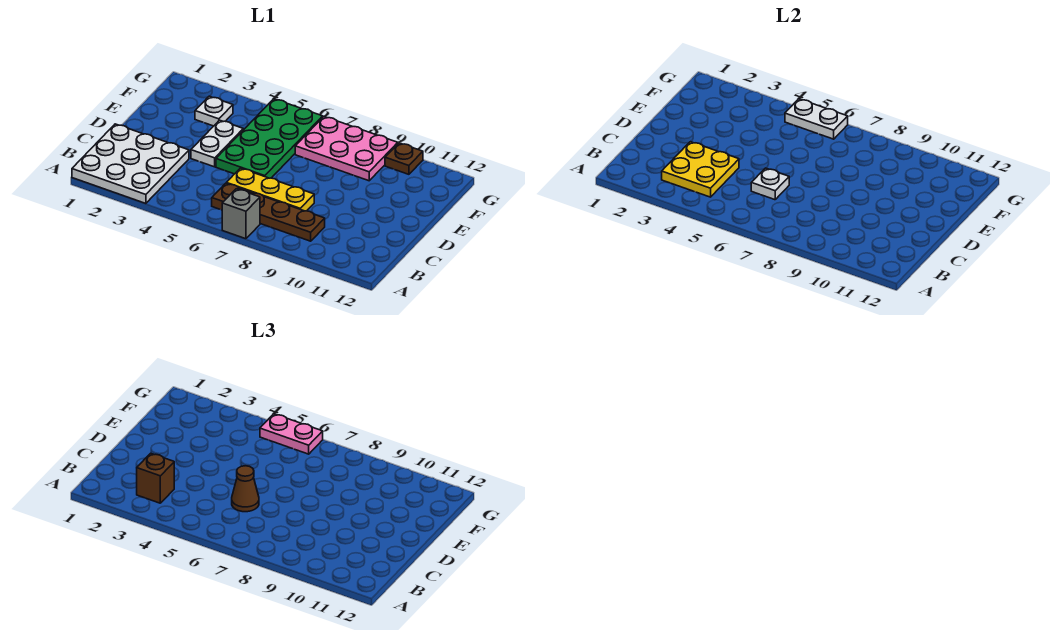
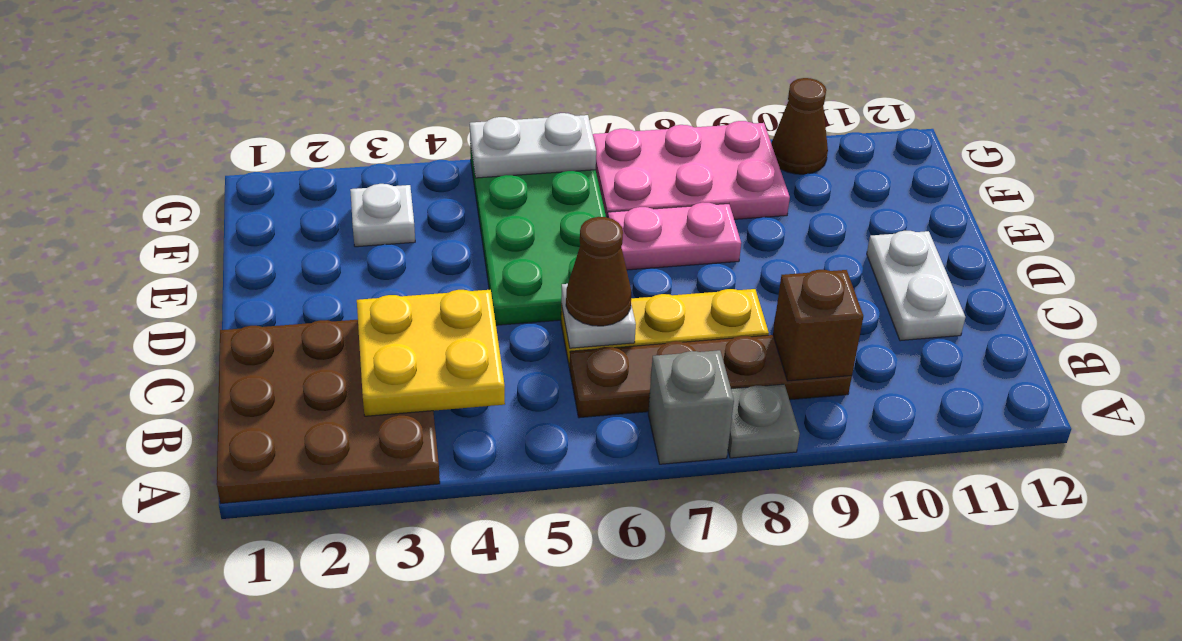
white 3x3 plate [72,124,189,203] -> brown 3x3 plate [217,320,440,503]
none -> grey 1x1 plate [728,384,800,458]
brown 1x1 brick [137,453,174,503] -> brown 1x1 brick moved to [773,270,863,381]
white 1x2 plate [191,120,243,167] -> white 1x2 plate moved to [867,231,966,341]
pink 1x2 plate [260,414,323,454] -> pink 1x2 plate moved to [608,203,741,270]
brown 1x1 plate [385,143,423,174] -> brown 1x1 cone [771,78,828,174]

